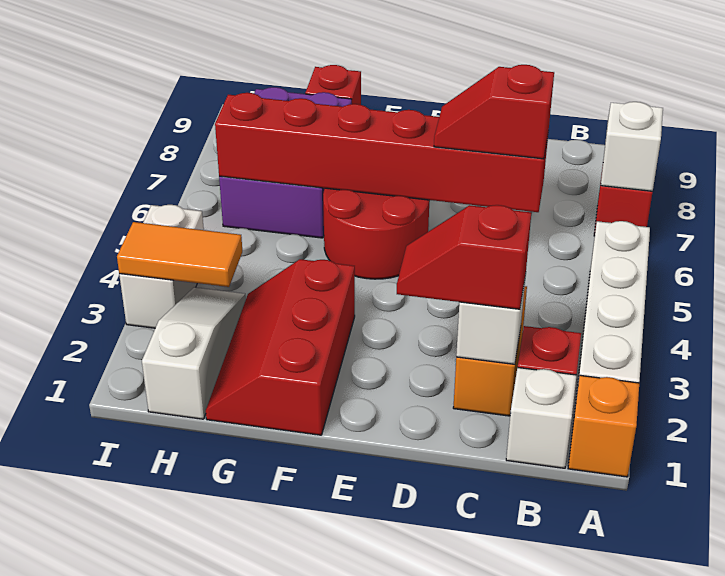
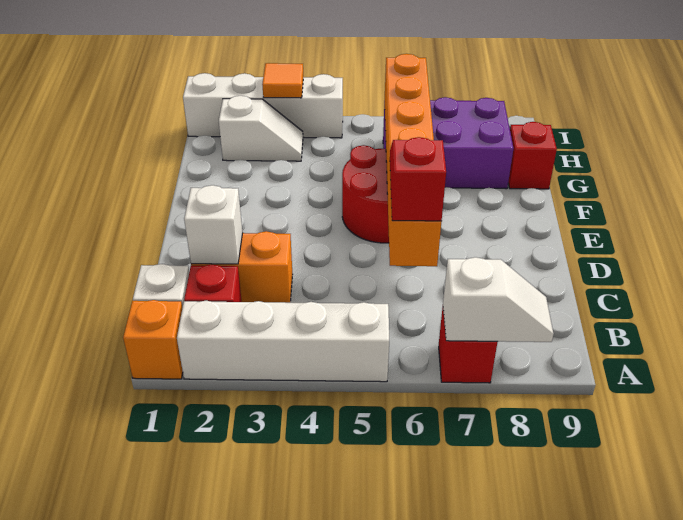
red 1x2 slope [397,205,531,309] -> none
red 1x6 brick [215,93,548,212] -> orange 1x6 brick [385,54,442,266]
red 2x3 slope [206,259,355,435] -> none
white 1x3 slope [142,287,246,419] -> white 1x2 slope [219,96,303,161]
orange 1x2 tile [117,222,242,287] -> orange 1x1 tile [262,63,303,98]
white 1x2 brick [119,205,204,328] -> white 1x4 brick [183,73,343,138]

